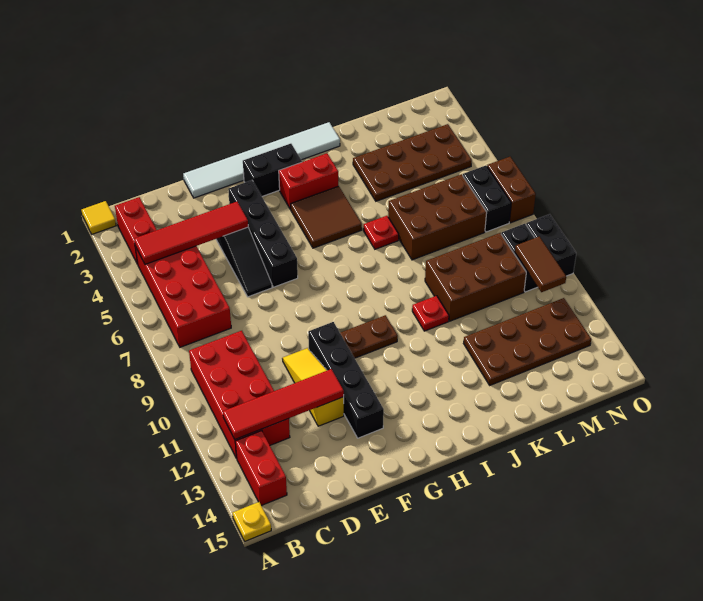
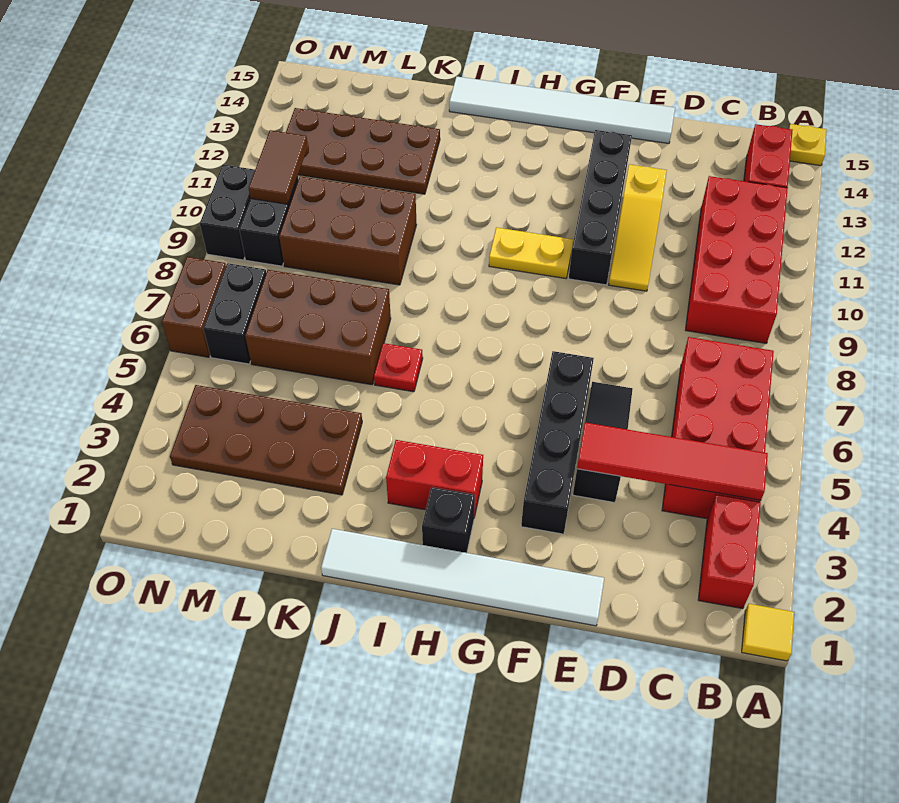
red 1x4 tile [223,369,344,439] -> none
none -> white 1x6 tile [449,77,675,143]
black 1x2 brick [243,144,302,196] -> black 1x1 brick [422,487,475,553]
brown 1x2 plate [340,315,398,358] -> yellow 1x2 plate [489,227,573,278]
brown 2x2 tile [291,186,362,248] -> none
red 1x1 plate [412,296,449,331] -> none

